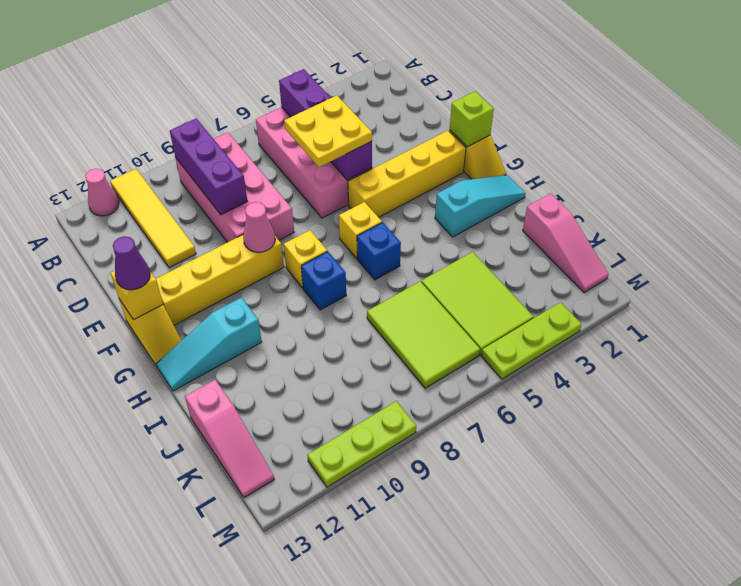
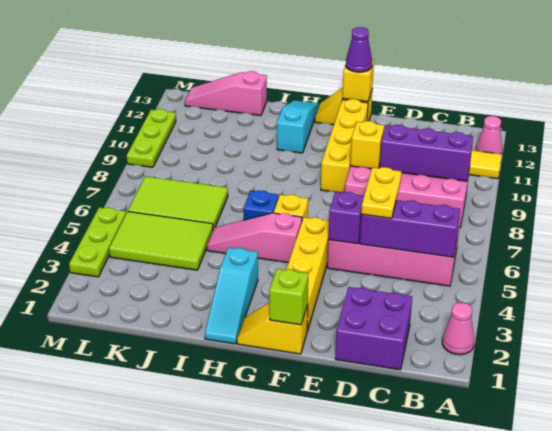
none -> purple 2x2 brick [335,287,412,370]
yellow 2x2 plate [284,96,372,167] -> yellow 1x2 plate [361,167,402,218]
pink 1x1 cone [243,202,275,252] -> pink 1x1 cone moved to [442,303,475,355]
yellow 1x1 brick [284,230,327,288] -> yellow 1x1 brick moved to [350,121,384,169]
blue 1x1 brick [301,251,346,310] -> none
pink 1x3 slope [523,193,609,292] -> pink 1x3 slope moved to [207,213,302,263]

